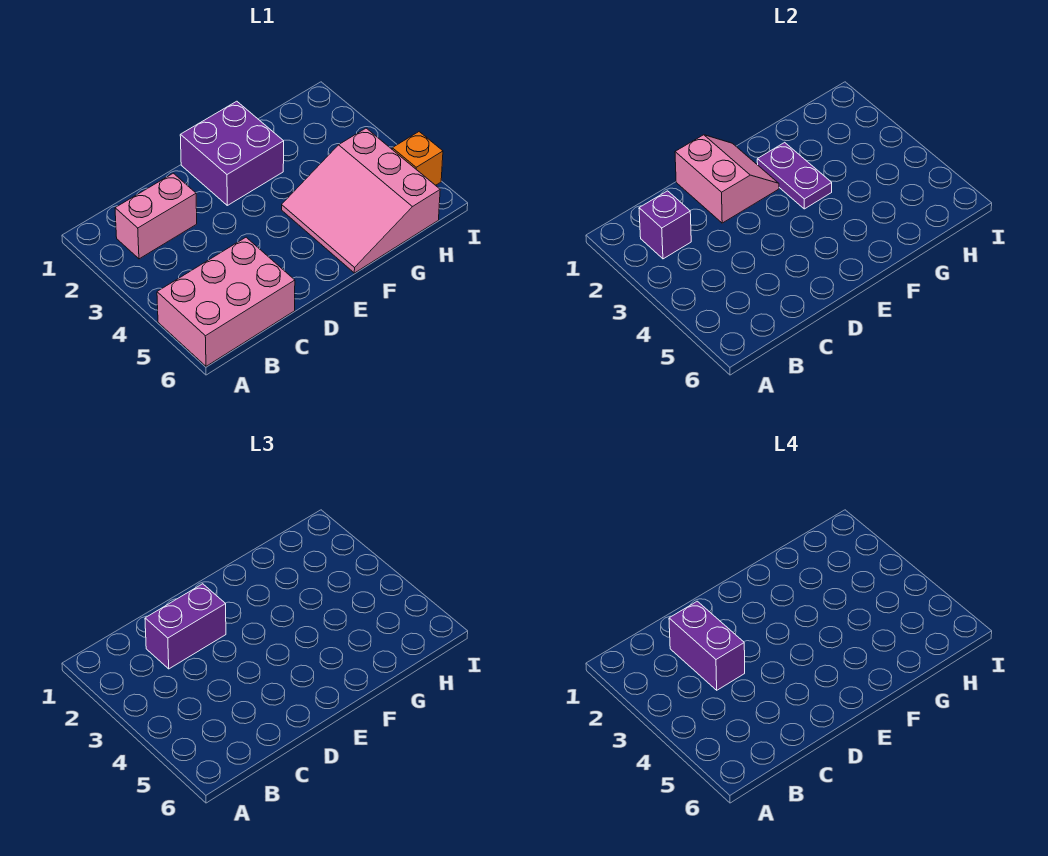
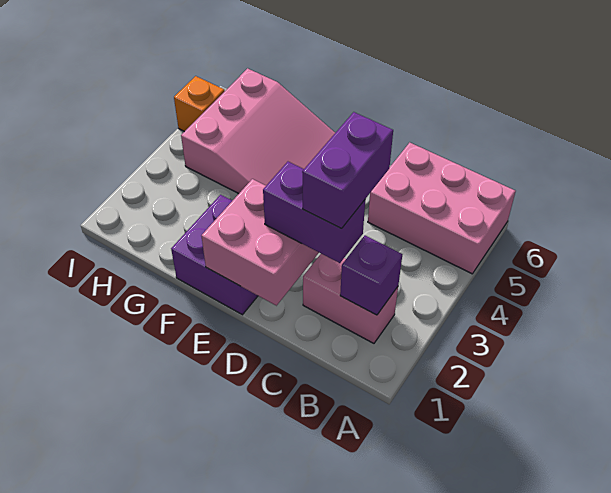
pink 2x2 slope [675,135,779,223] -> pink 2x2 brick [202,179,319,306]
purple 1x2 plate [757,142,832,209] -> none

